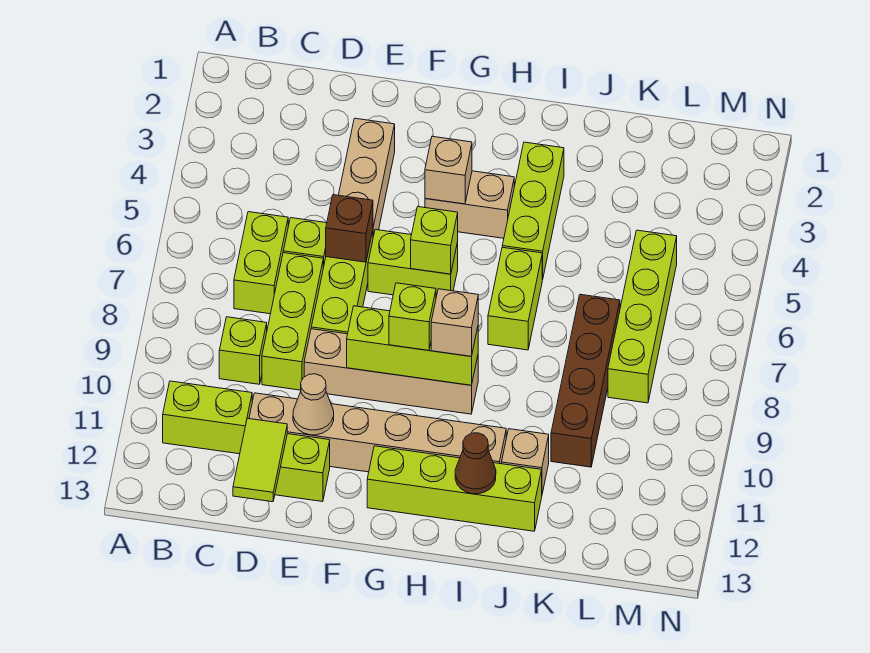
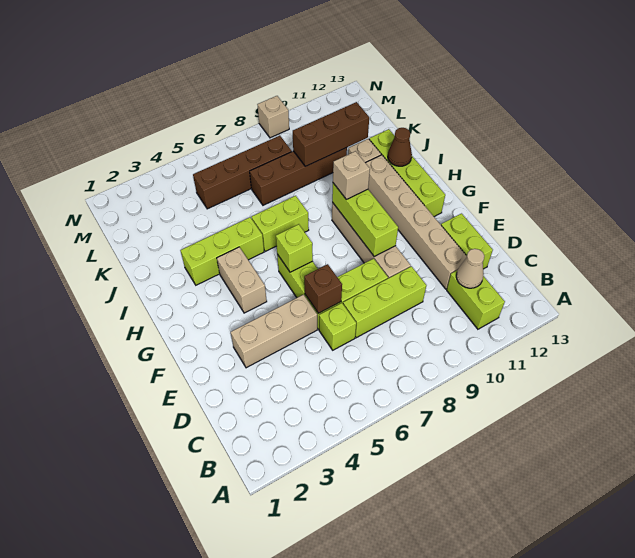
lime 1x2 brick [234,212,288,314] -> none
lime 1x1 brick [219,317,267,384] -> none
lime 1x2 tile [233,418,287,502] -> none
tan 1x1 cone [293,374,334,435] -> tan 1x1 cone moved to [456,249,484,288]
tan 1x1 brick [425,136,472,204] -> tan 1x1 brick moved to [257,96,289,138]
lime 1x1 brick [389,283,436,350] -> none
none -> brown 1x3 brick [293,102,369,166]
lime 1x4 brick [608,230,677,403] -> brown 1x4 brick [193,136,292,209]

